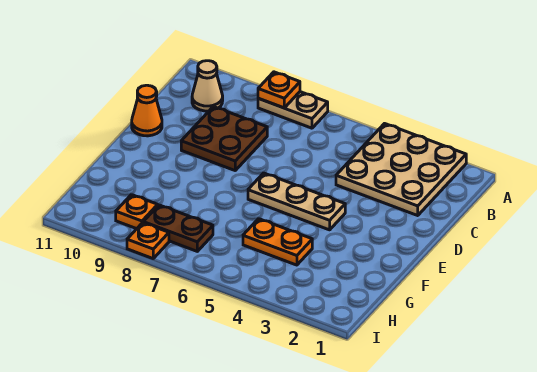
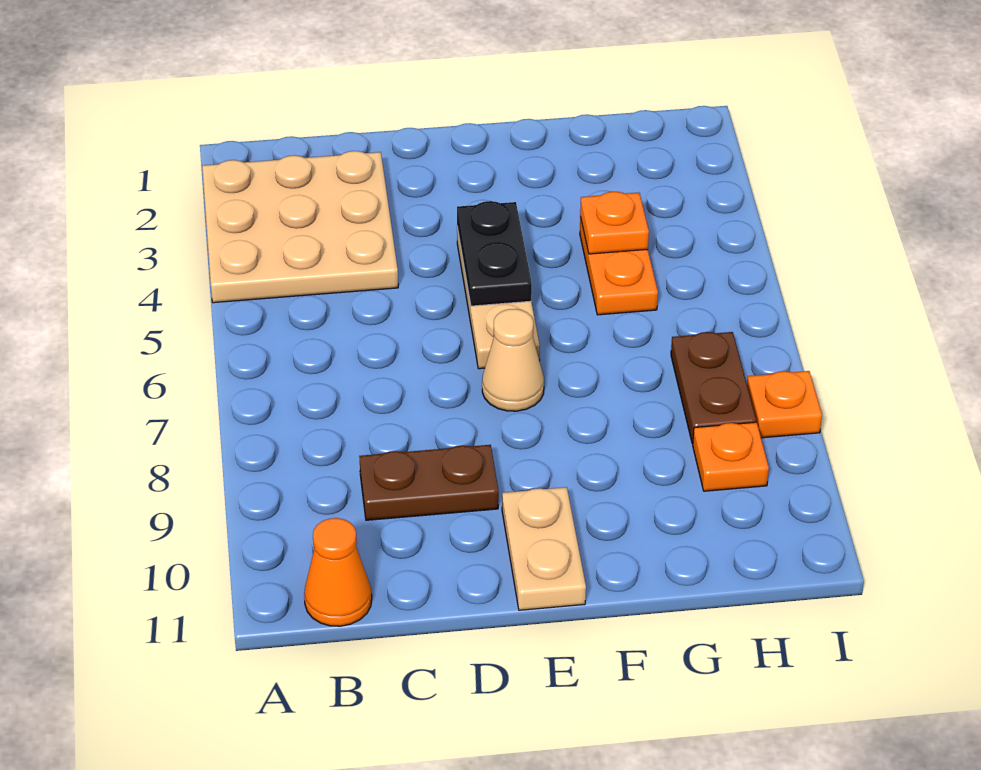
tan 1x2 plate [258,92,328,128] -> tan 1x2 plate moved to [502,487,586,610]
orange 1x1 plate [258,72,300,108] -> orange 1x1 plate moved to [580,192,649,254]
tan 1x1 cone [192,61,223,111] -> tan 1x1 cone moved to [482,309,544,411]
brown 2x2 plate [181,107,267,170] -> brown 1x2 plate [359,445,499,520]
orange 1x1 cone [132,85,162,136] -> orange 1x1 cone moved to [304,518,372,626]
none -> black 1x2 plate [457,201,532,306]

